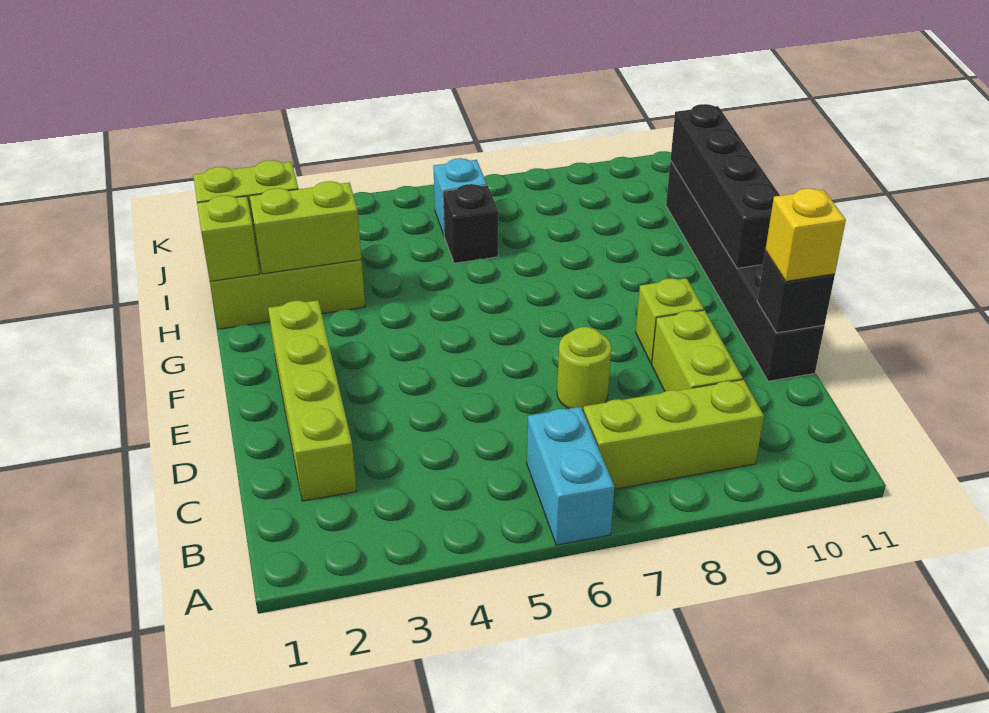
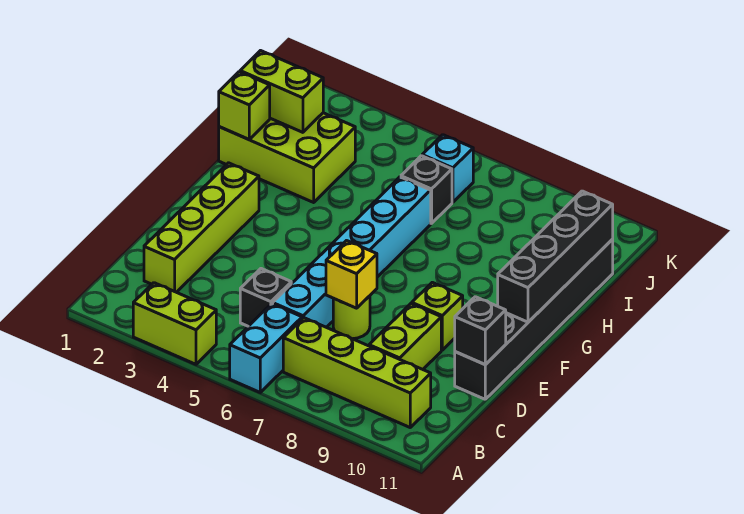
lime 1x3 brick [583,380,764,489] -> lime 1x4 brick [283,318,431,427]
none -> black 1x1 brick [240,269,291,326]
none -> cyan 1x6 brick [273,177,431,327]
yellow 1x1 brick [765,188,846,281] -> yellow 1x1 brick moved to [326,241,377,308]
lime 1x2 brick [250,181,362,274] -> lime 1x2 brick moved to [133,283,216,364]

